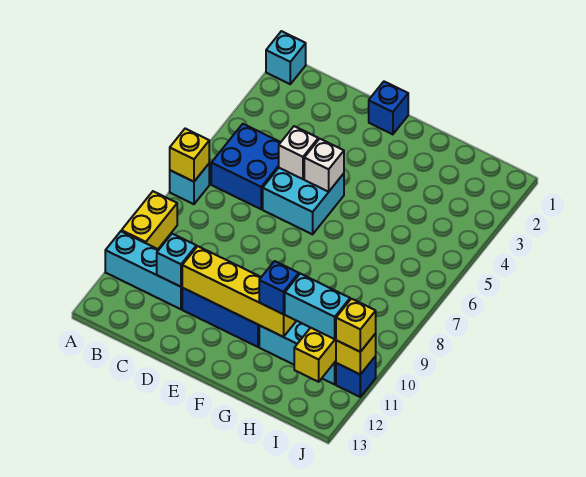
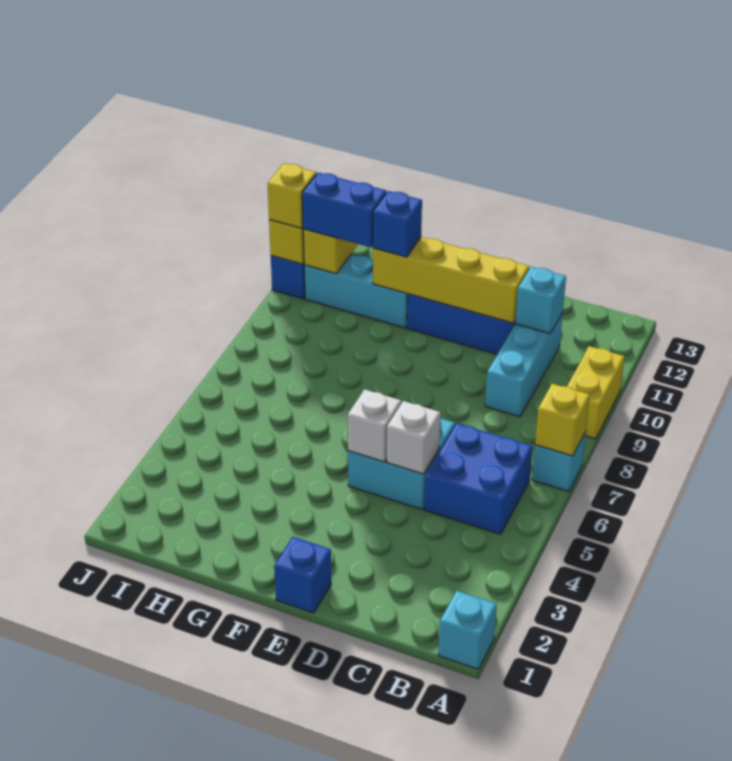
cyan 1x3 brick [105,231,182,309] -> cyan 1x3 brick turned to [485,313,563,417]
cyan 1x2 brick [284,274,350,339] -> blue 1x2 brick [302,173,386,247]

